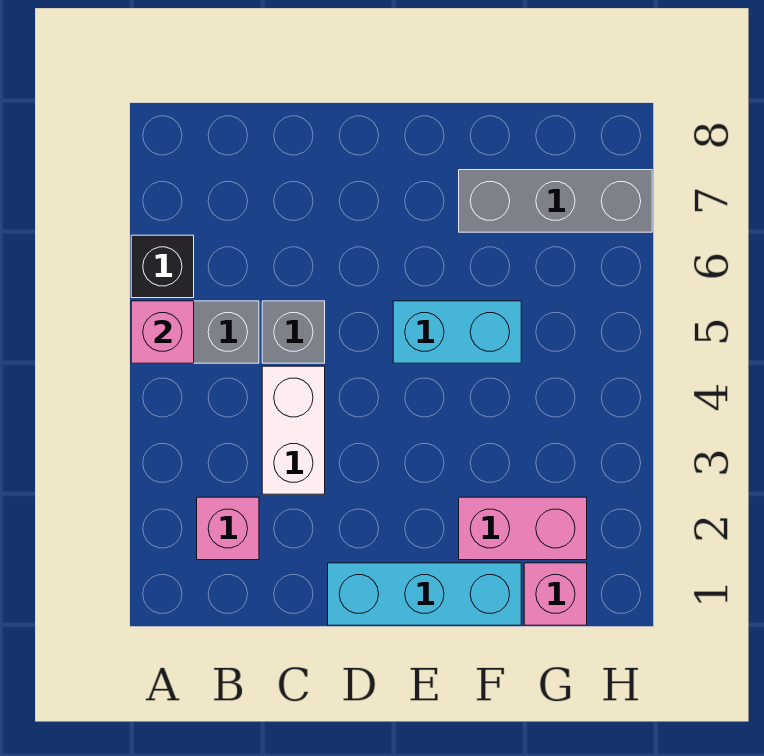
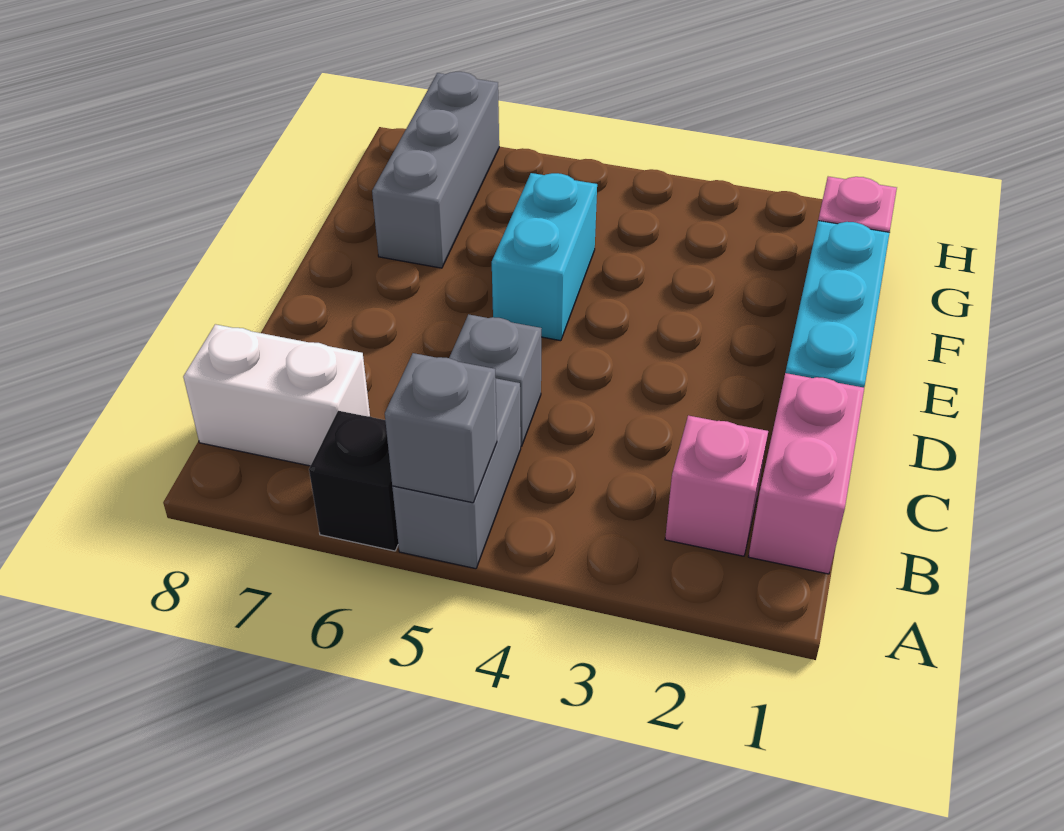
pink 1x1 brick [131,301,194,363] -> grey 1x1 brick [385,353,497,503]
white 1x2 brick [262,366,325,494] -> white 1x2 brick moved to [183,324,370,466]
pink 1x2 brick [459,497,587,560] -> pink 1x2 brick moved to [748,373,864,574]

